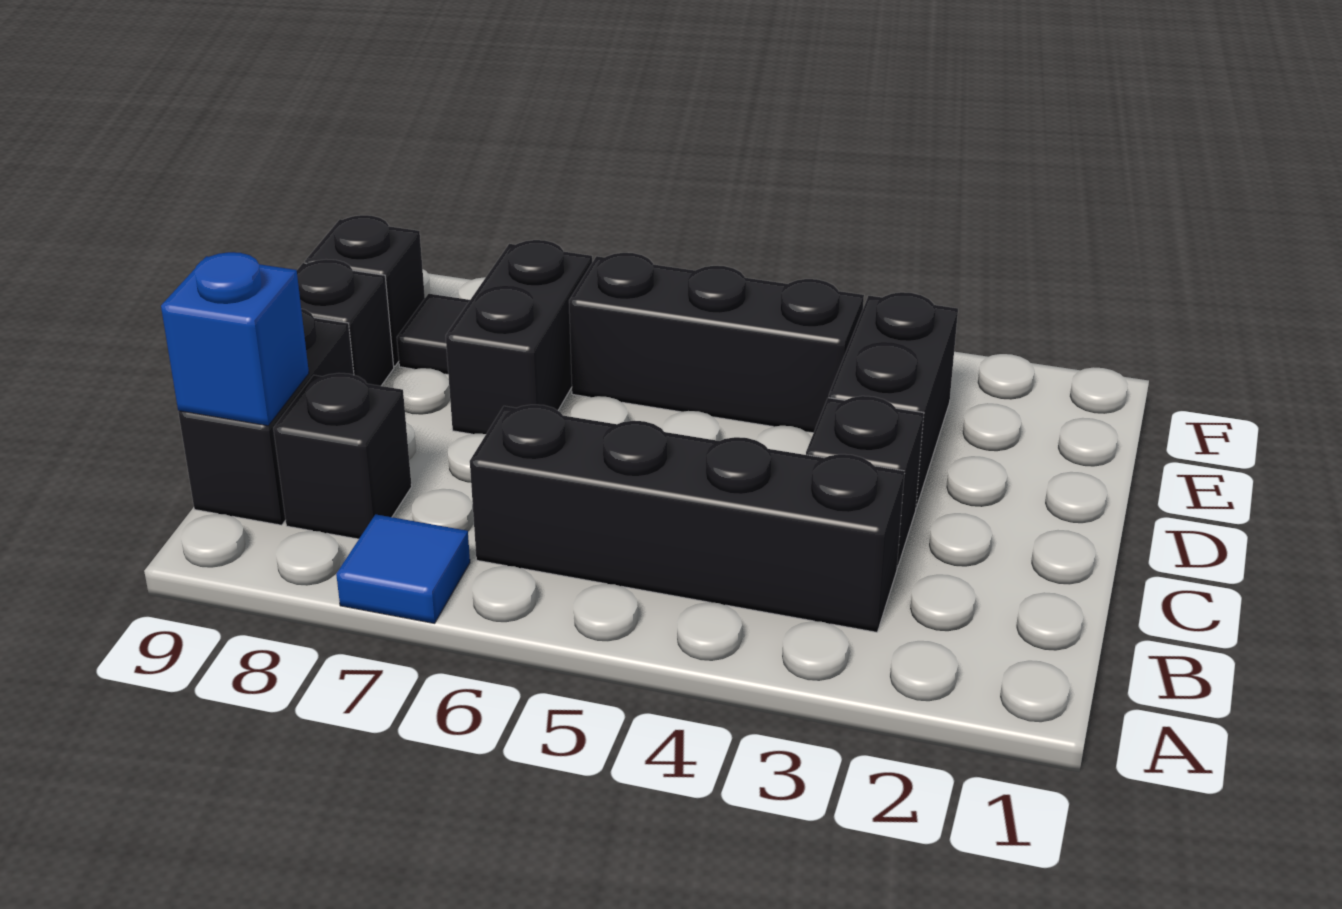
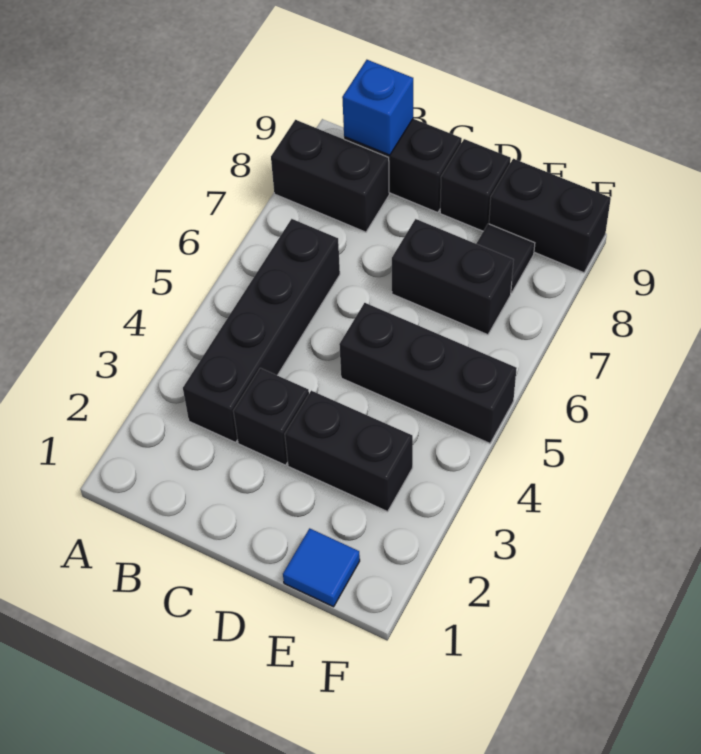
blue 1x1 tile [336,514,470,623] -> blue 1x1 tile moved to [283,528,360,607]
black 1x1 brick [273,373,412,539] -> black 1x2 brick [271,120,389,232]
black 1x3 brick [569,253,864,433] -> black 1x3 brick turned to [339,303,517,443]
black 1x1 brick [305,215,425,366] -> black 1x2 brick [489,159,611,273]

